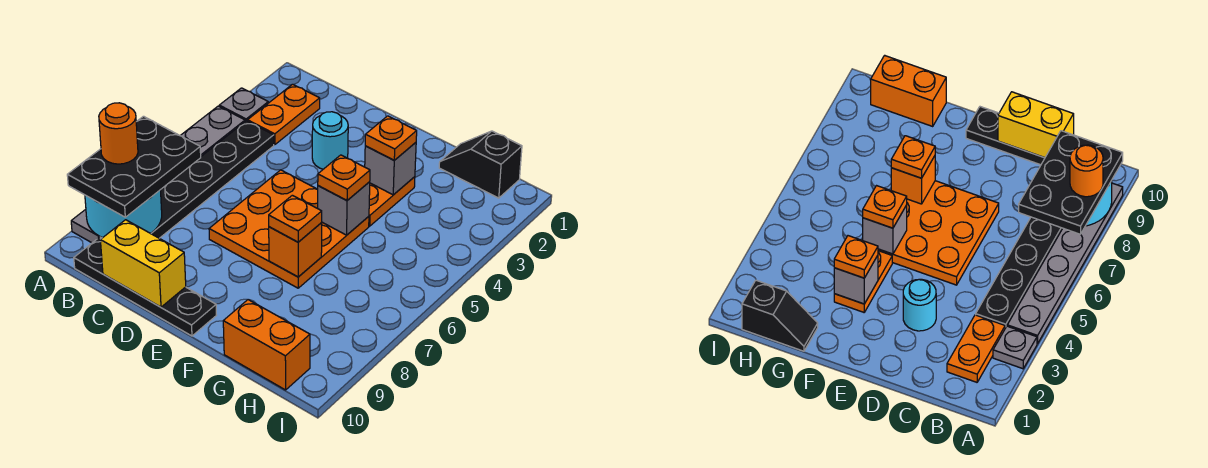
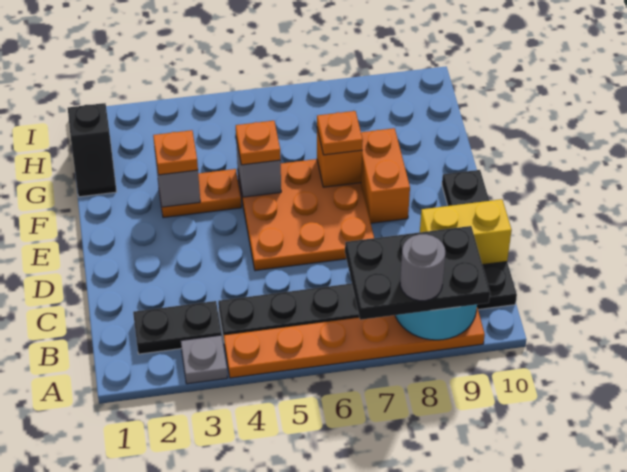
grey 1x6 plate [71,106,245,243] -> orange 1x6 plate [224,308,485,378]
orange 1x1 round brick [99,103,138,164] -> grey 1x1 round brick [400,234,445,301]
orange 1x2 plate [248,84,320,145] -> black 1x2 plate [133,301,221,354]
yellow 1x2 brick [100,220,186,307] -> yellow 1x2 brick turned to [420,199,512,265]
cyan 1x1 round brick [312,112,348,169] -> none
orange 1x2 brick [223,300,310,390] -> orange 1x2 brick moved to [361,128,410,223]

